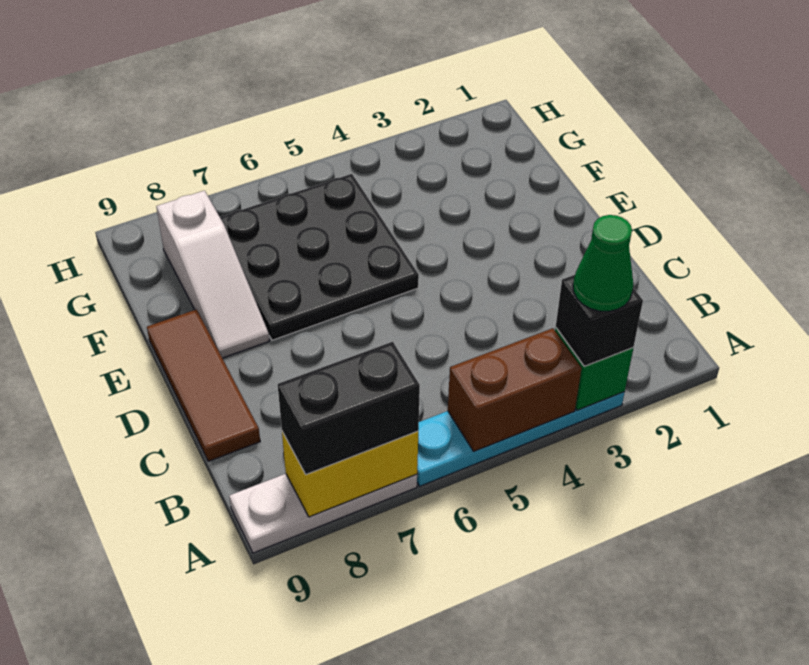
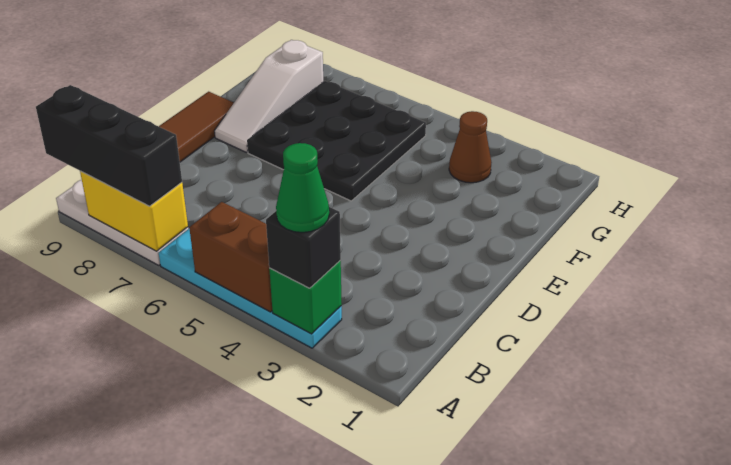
black 1x2 brick [278,342,420,474] -> black 1x3 brick [36,85,182,206]
none -> brown 1x1 cone [449,111,492,183]

